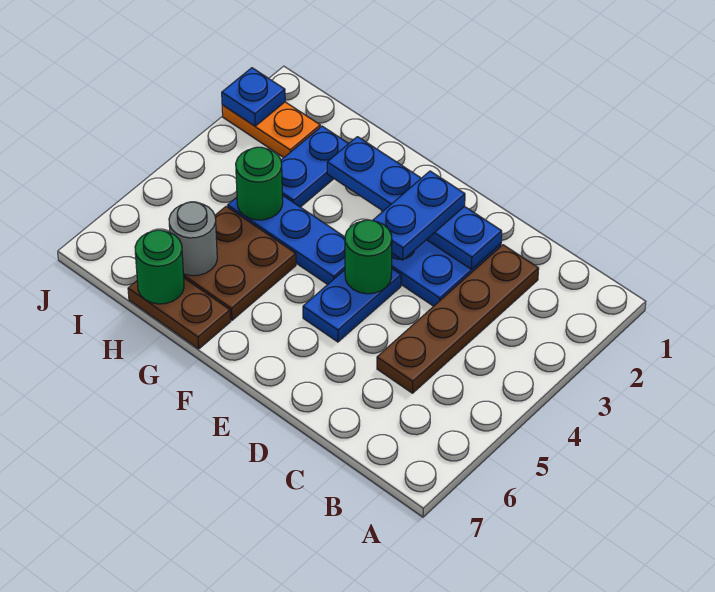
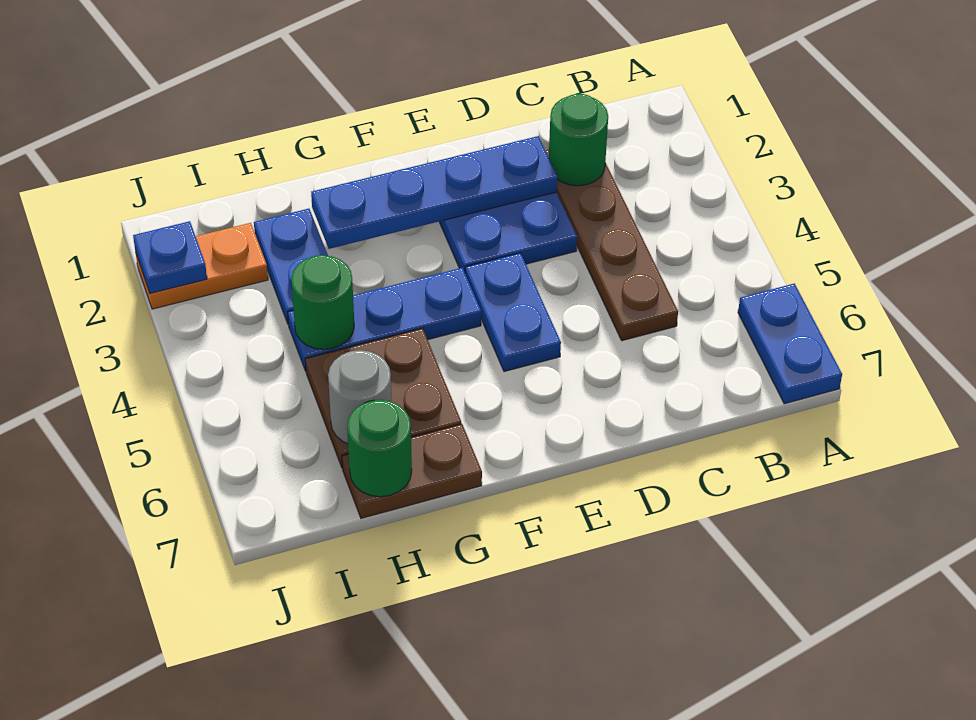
blue 1x2 plate [373,171,465,260] -> blue 1x2 plate moved to [738,283,842,404]
green 1x1 round brick [345,220,392,294] -> green 1x1 round brick moved to [549,94,608,186]

